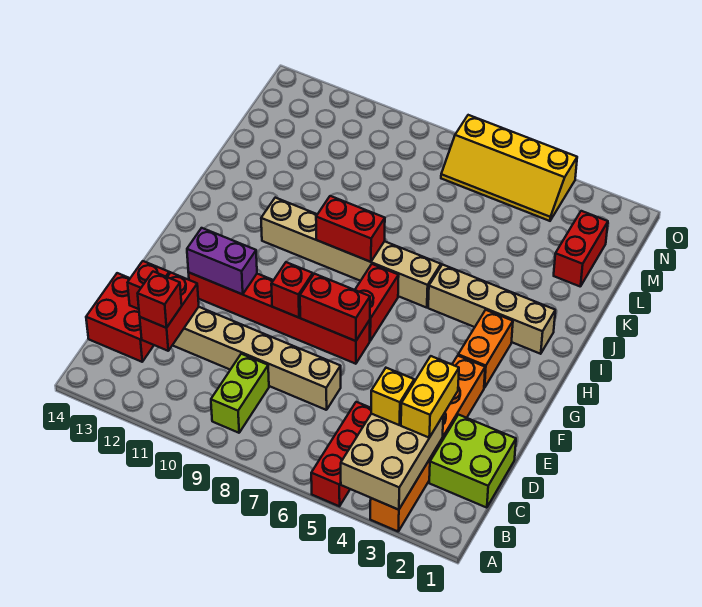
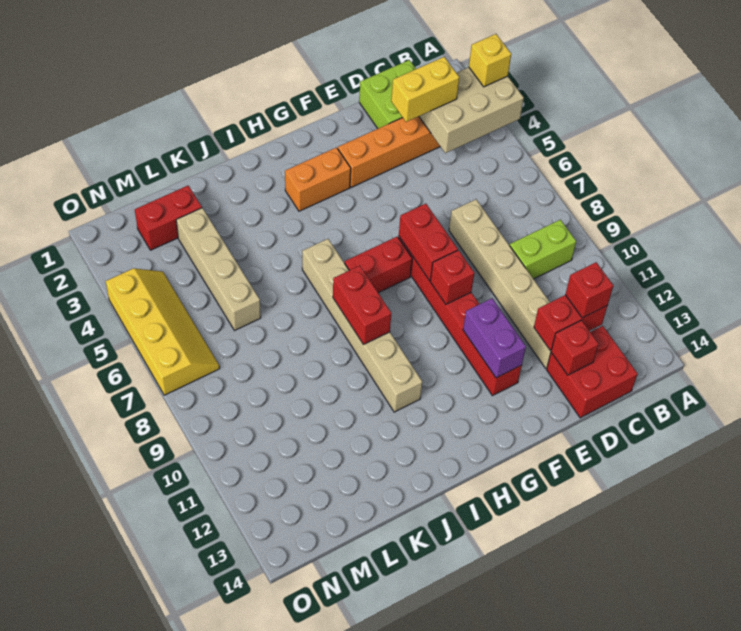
red 1x3 brick [311,402,371,506] -> none
yellow 1x1 brick [371,368,414,425] -> yellow 1x1 brick moved to [469,34,511,87]
tan 1x4 brick [428,264,555,354] -> tan 1x4 brick moved to [176,208,261,331]

